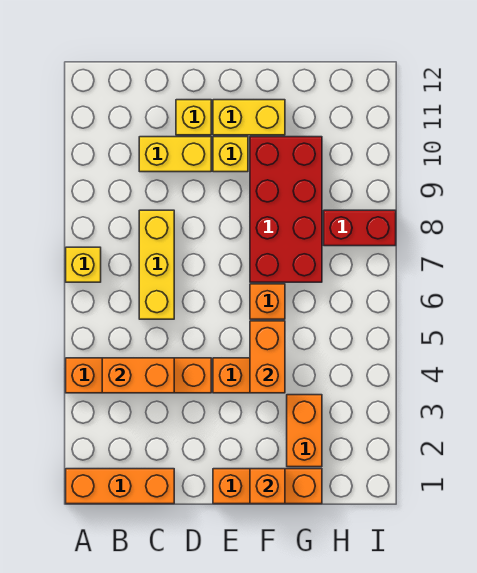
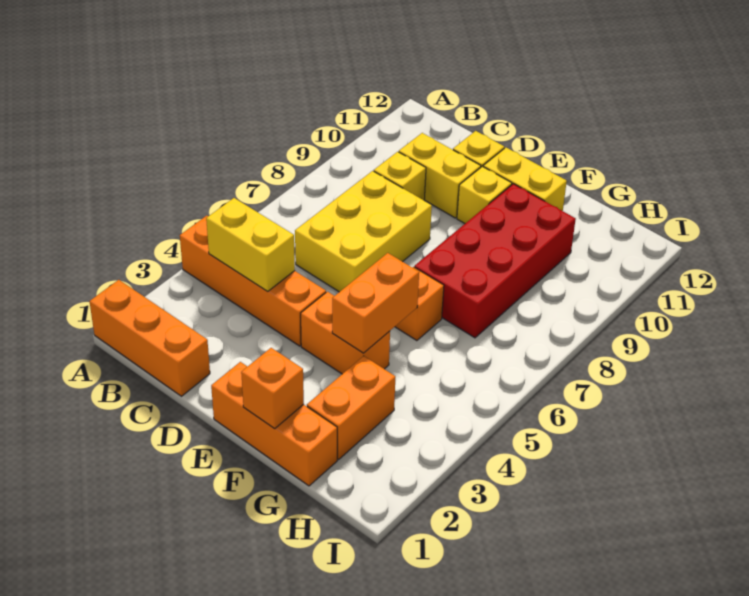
yellow 1x1 brick [66,247,101,282] -> yellow 1x1 brick moved to [374,152,426,200]
orange 1x2 brick [102,358,174,393] -> yellow 1x2 brick [206,198,295,291]
yellow 1x3 brick [139,210,174,319] -> yellow 2x3 brick [295,171,432,292]
red 1x2 brick [324,210,396,246] -> none

